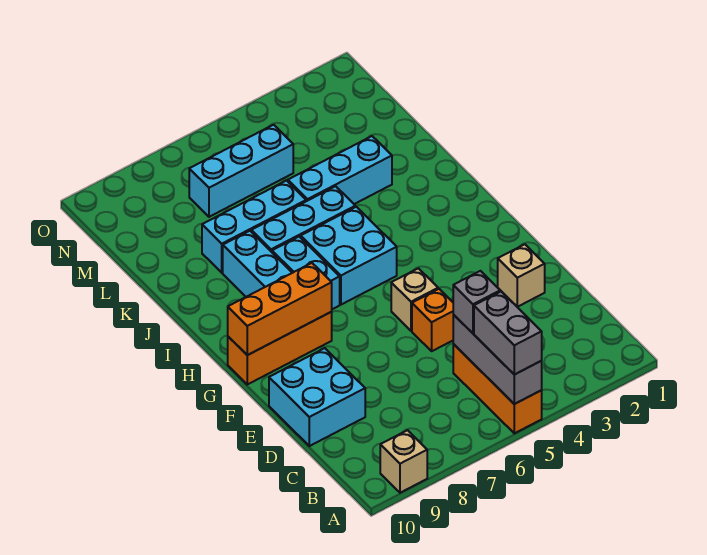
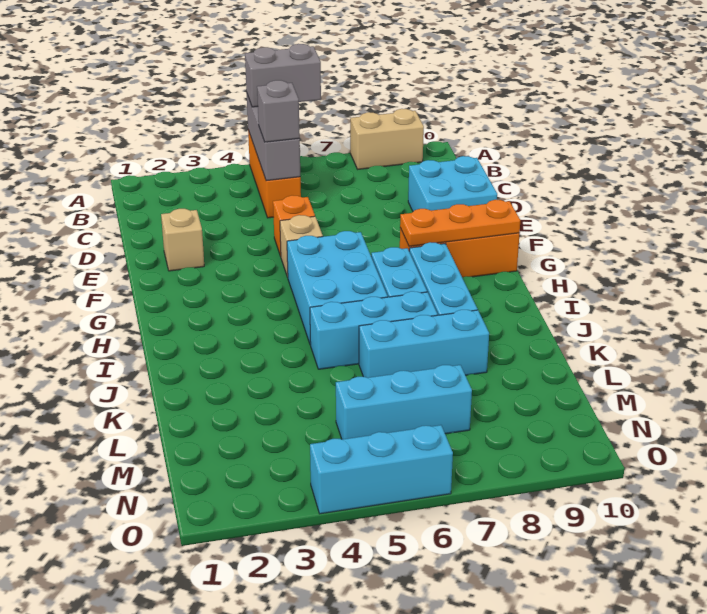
grey 1x2 brick [474,291,542,375] -> grey 1x2 brick turned to [245,44,321,107]
tan 1x1 brick [380,430,427,493] -> tan 1x2 brick [350,109,424,169]
orange 1x3 brick [228,263,332,355] -> orange 1x3 plate [400,200,520,246]
cyan 2x2 brick [301,207,397,305] -> cyan 2x3 brick [287,231,388,345]
cyan 1x3 brick [288,136,392,204] -> cyan 1x3 brick moved to [310,425,453,514]

